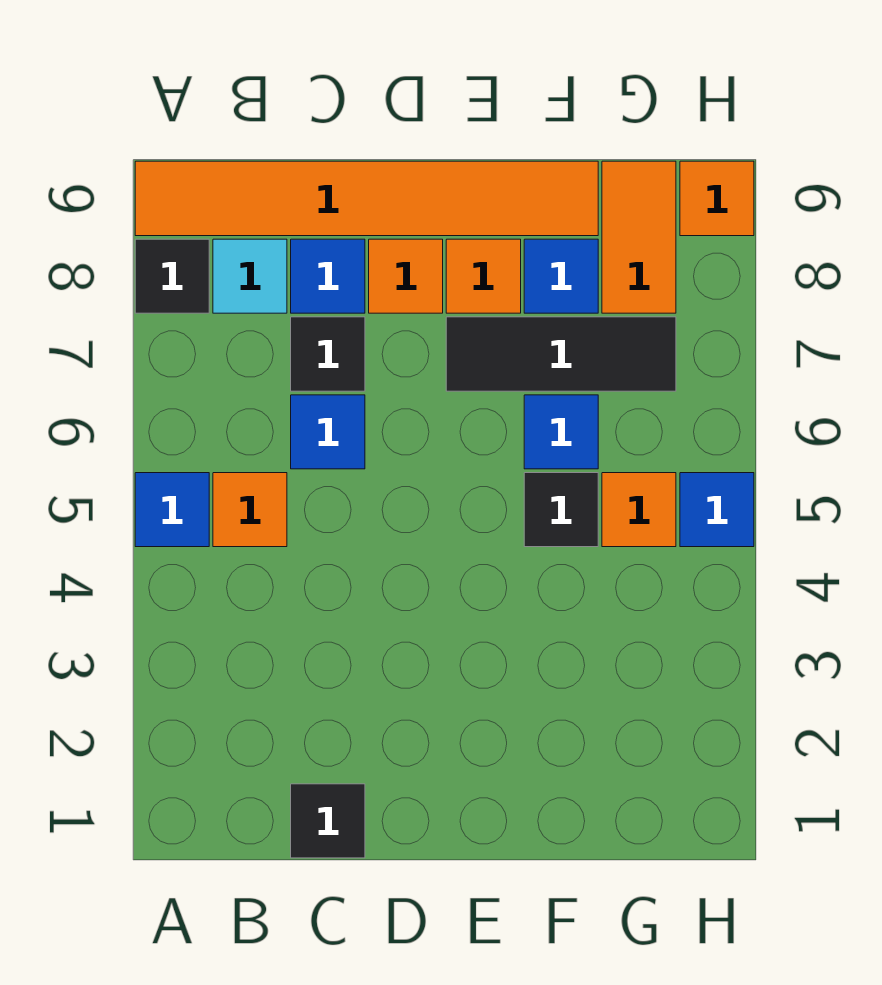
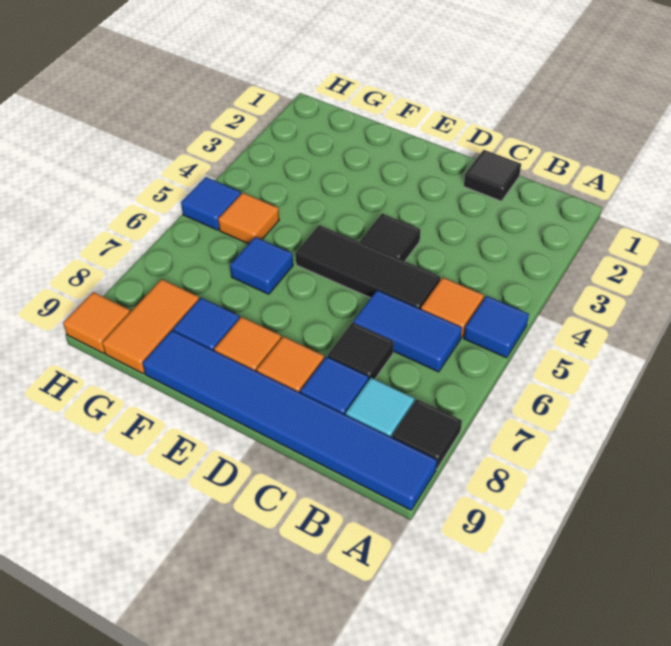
orange 1x6 tile [135,161,598,236] -> blue 1x6 tile [143,330,437,510]
blue 1x1 tile [291,395,365,469] -> blue 1x2 tile [353,290,462,372]
black 1x3 tile [446,317,676,391] -> black 1x3 tile moved to [296,225,440,309]
black 1x1 tile [524,473,598,547] -> black 1x1 tile moved to [360,214,421,261]

